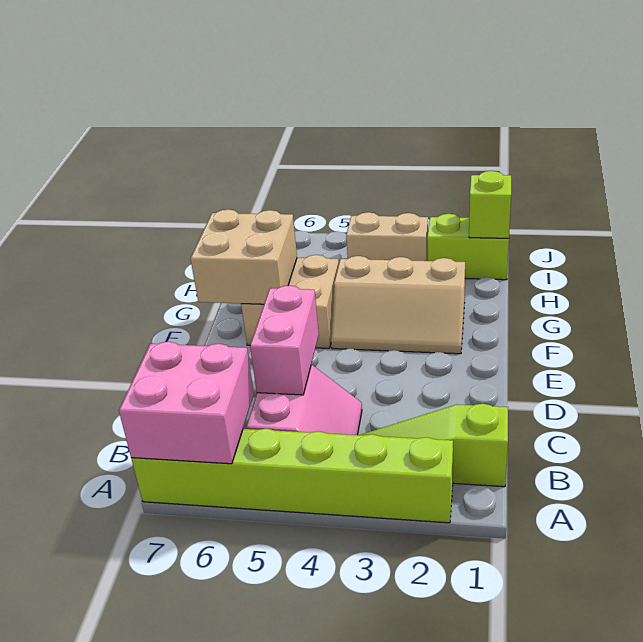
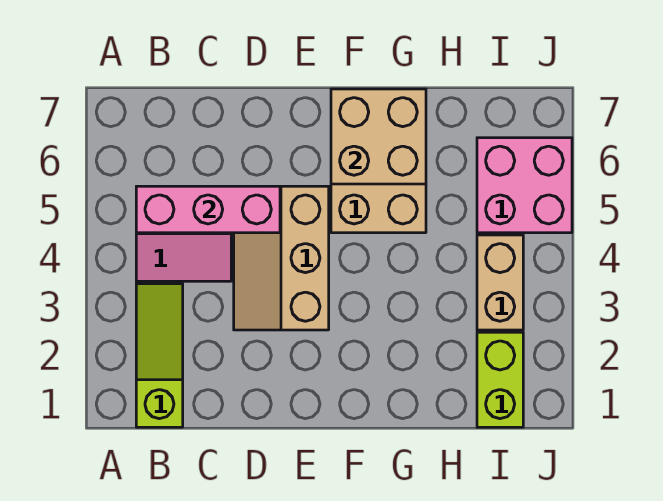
lime 1x6 brick [131,428,453,523] -> none
pink 2x2 brick [119,342,254,464] -> pink 2x2 brick moved to [477,138,572,233]
pink 1x2 brick [250,285,319,395] -> pink 1x3 brick [136,186,280,233]
tan 2x3 slope [331,256,465,354] -> tan 2x3 slope moved to [234,186,329,330]
lime 1x1 brick [469,171,511,238] -> none

